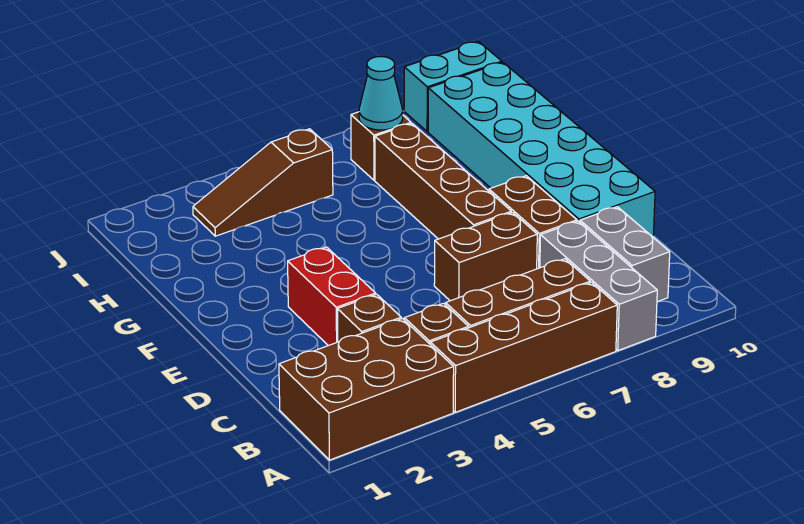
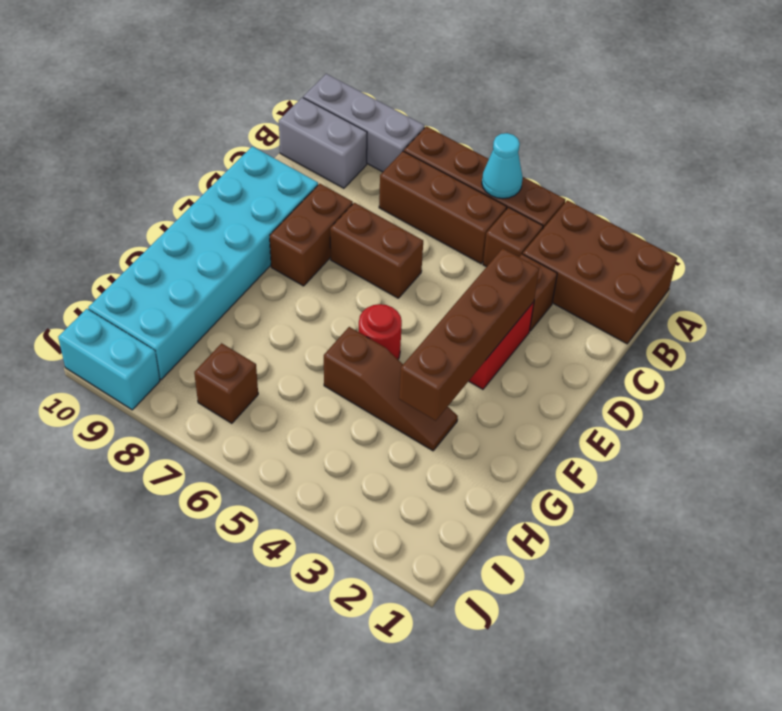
grey 1x3 brick [540,221,657,351] -> grey 1x3 brick turned to [303,74,425,172]
grey 1x2 brick [580,207,670,302] -> grey 1x2 brick turned to [279,97,367,188]
brown 1x4 brick [375,124,511,239] -> brown 1x4 brick moved to [399,248,539,421]
none -> red 1x1 round brick [359,304,402,359]
brown 1x3 slope [193,129,333,236] -> brown 1x3 slope moved to [324,327,458,451]
cyan 1x1 cone [359,57,403,130] -> cyan 1x1 cone moved to [482,133,523,199]

